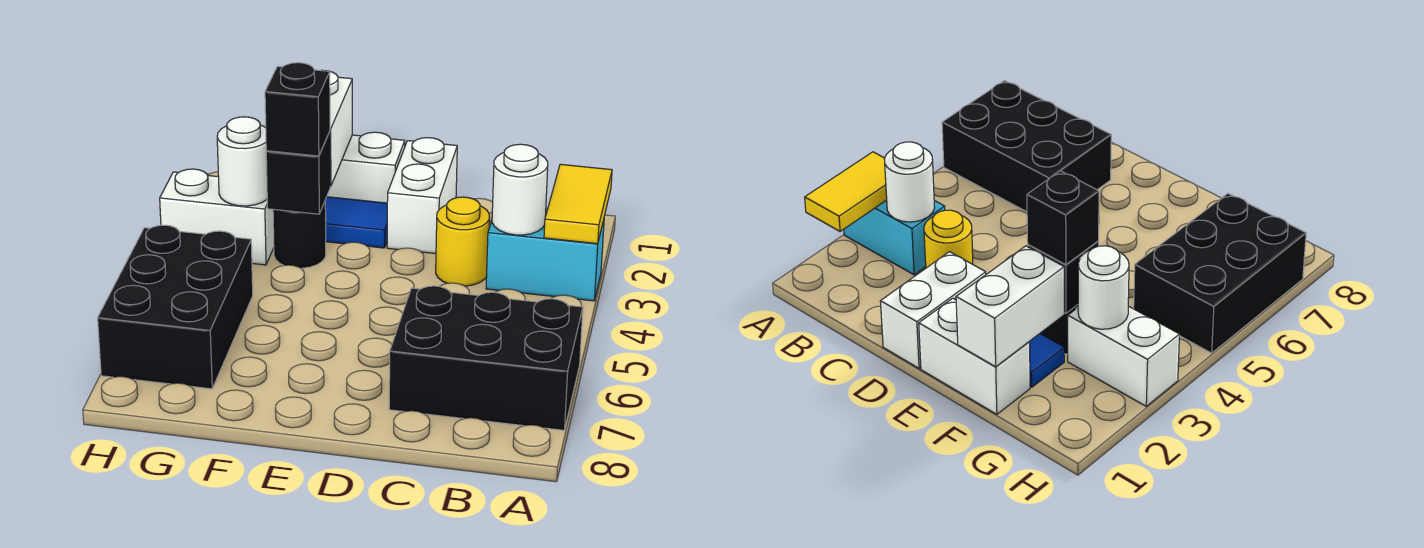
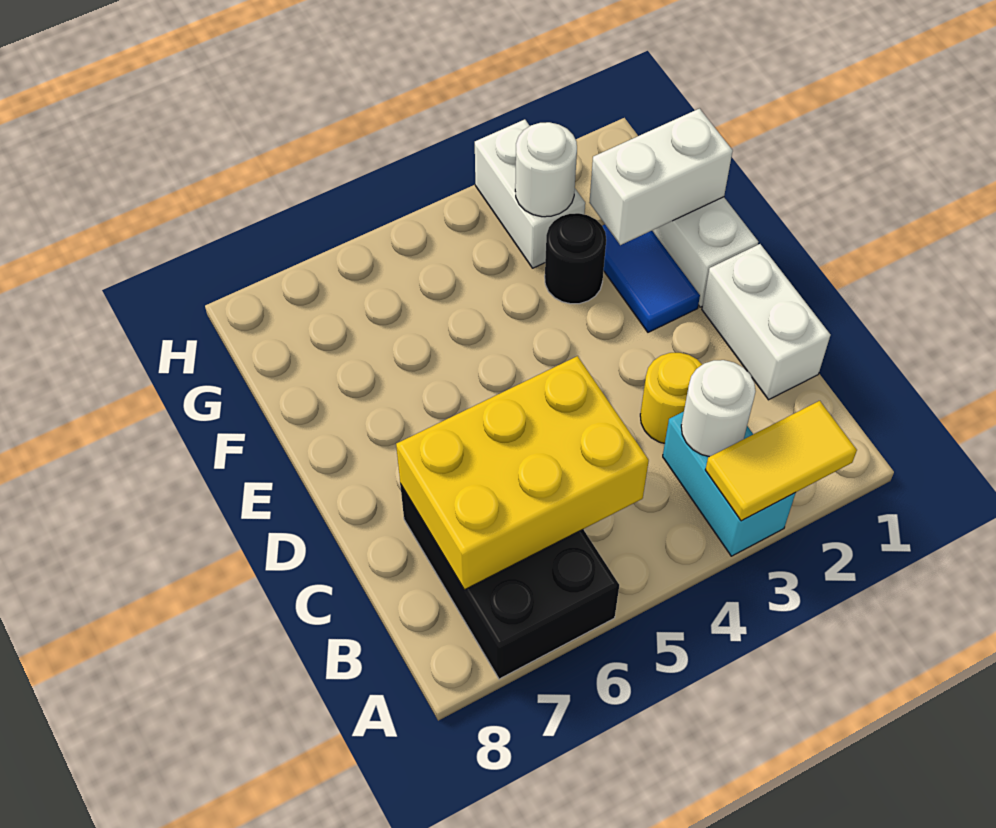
none -> yellow 2x3 brick [396,356,649,590]
white 1x2 brick [387,138,457,254] -> white 1x2 brick turned to [702,244,831,400]
black 1x1 brick [266,132,330,214] -> none
black 1x1 brick [265,63,330,156] -> none
black 2x3 brick [98,225,253,389] -> none

